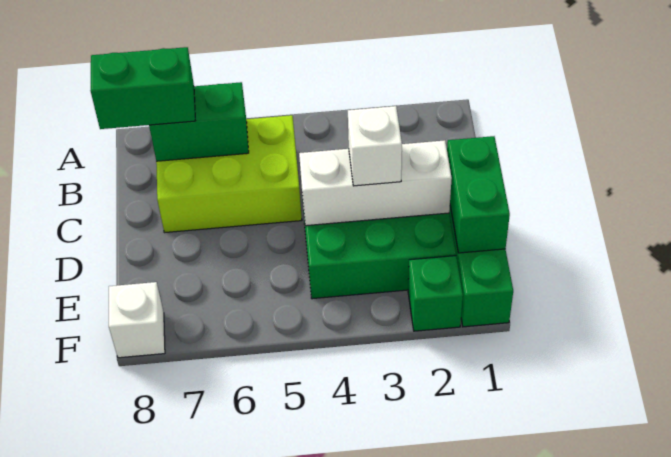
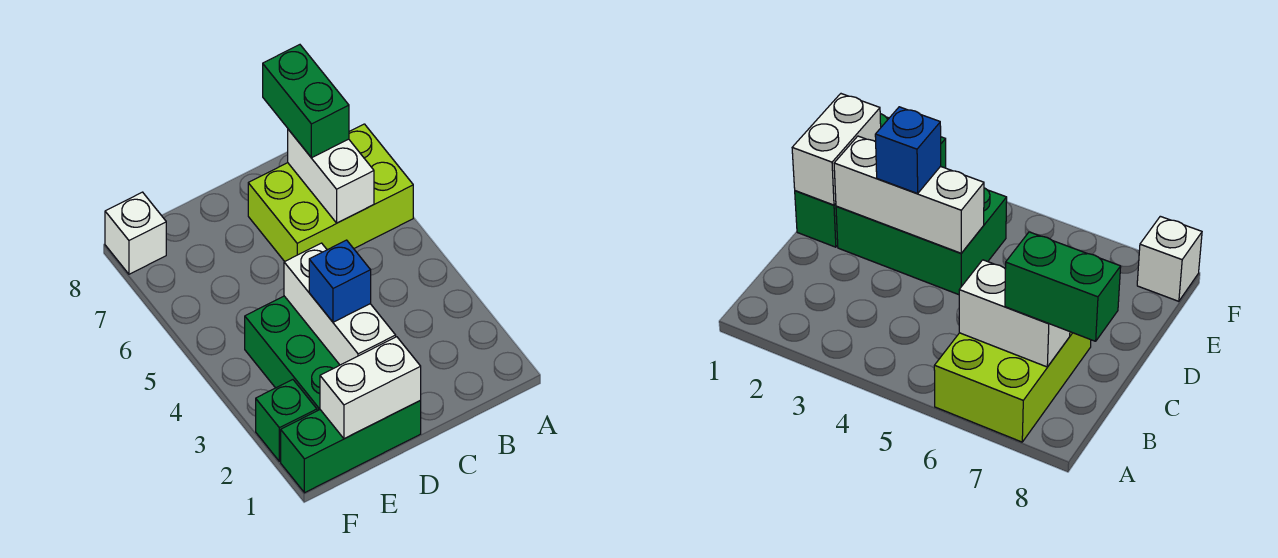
lime 2x3 brick [156,115,302,233] -> lime 2x3 brick turned to [248,124,413,261]
green 1x2 brick [149,82,249,161] -> white 1x2 brick [288,129,374,223]
green 1x2 brick [447,136,510,253] -> white 1x2 brick [320,337,421,439]
white 1x1 brick [348,106,402,186] -> blue 1x1 brick [309,240,371,322]

